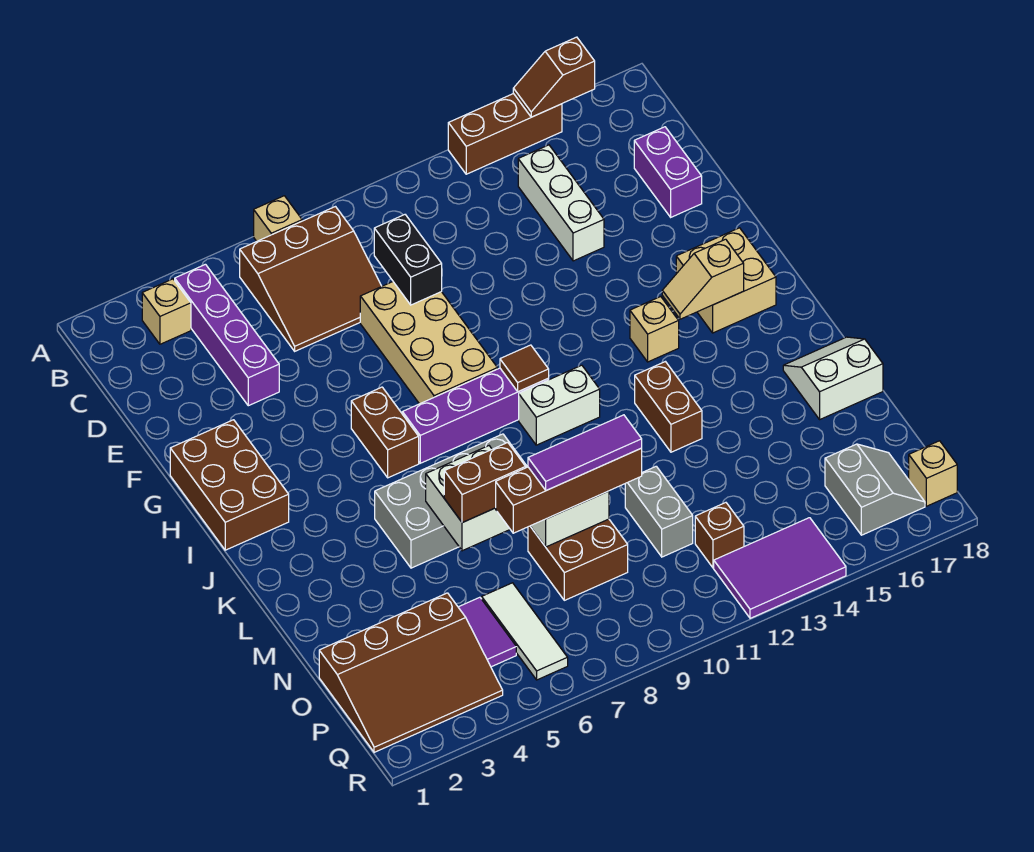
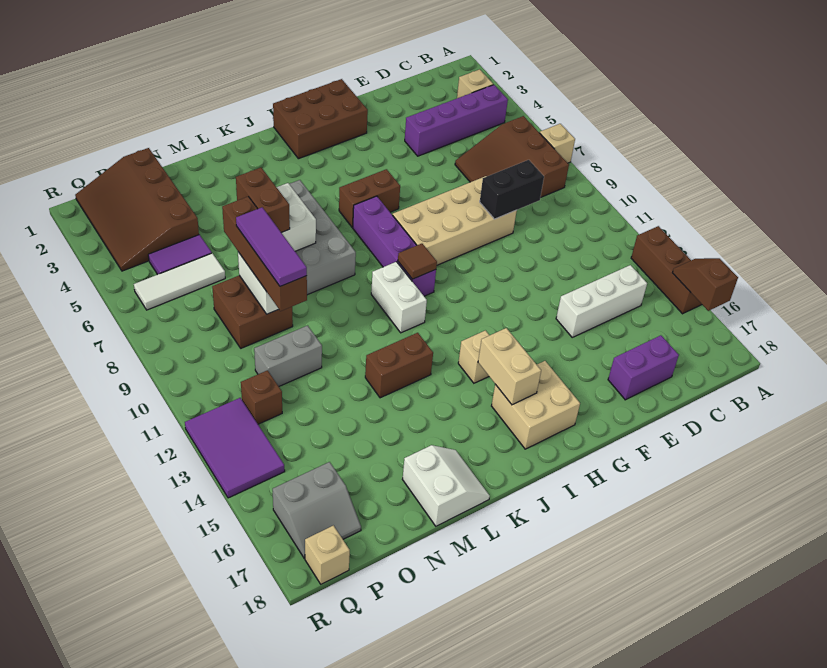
tan 1x2 slope [662,239,744,319] -> tan 1x2 brick [478,328,541,405]

